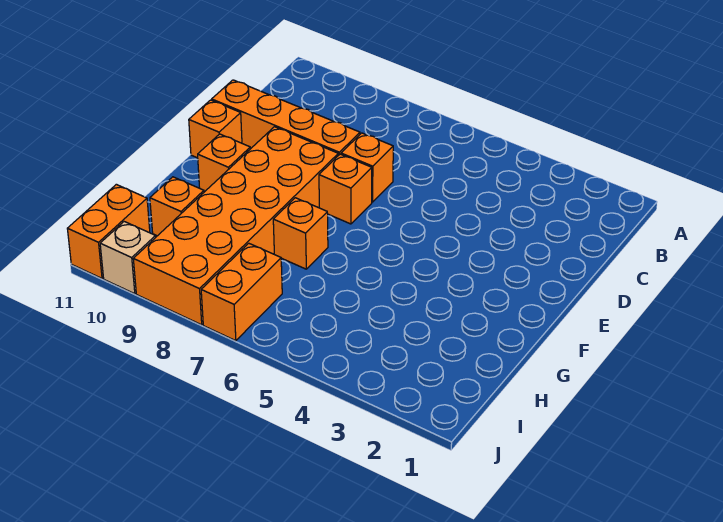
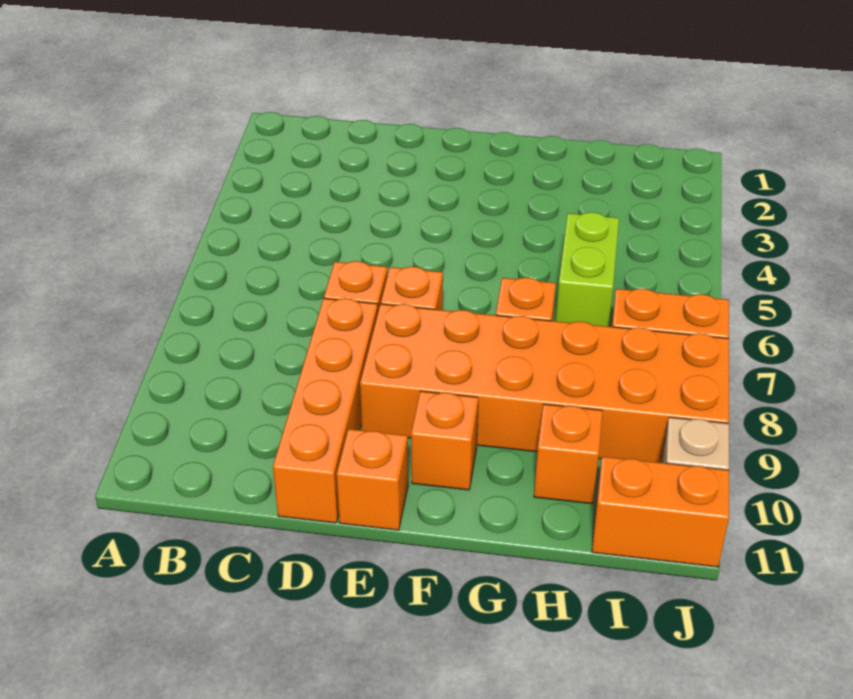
none -> lime 1x2 brick [556,212,619,327]

